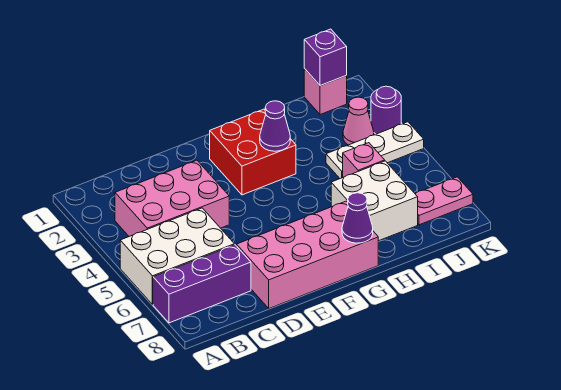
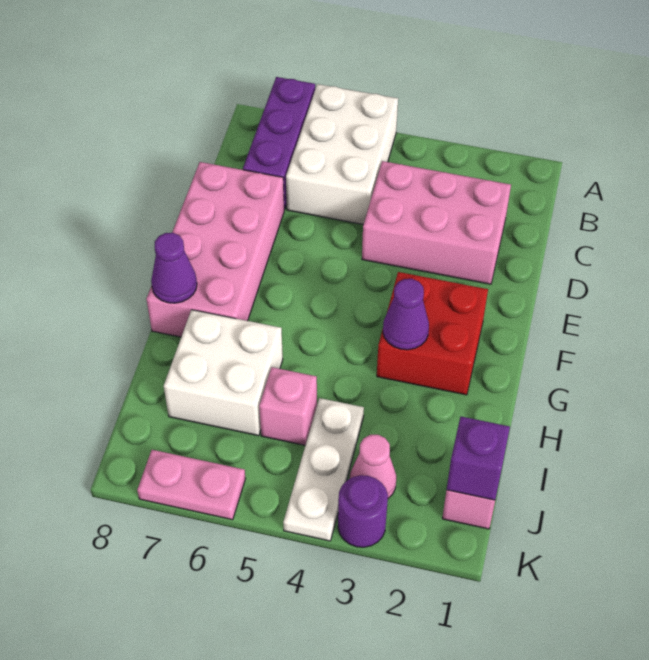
pink 2x3 brick [115,160,229,236] -> pink 2x3 brick turned to [362,161,511,284]
pink 1x2 plate [415,177,473,225] -> pink 1x2 plate turned to [137,450,246,520]

